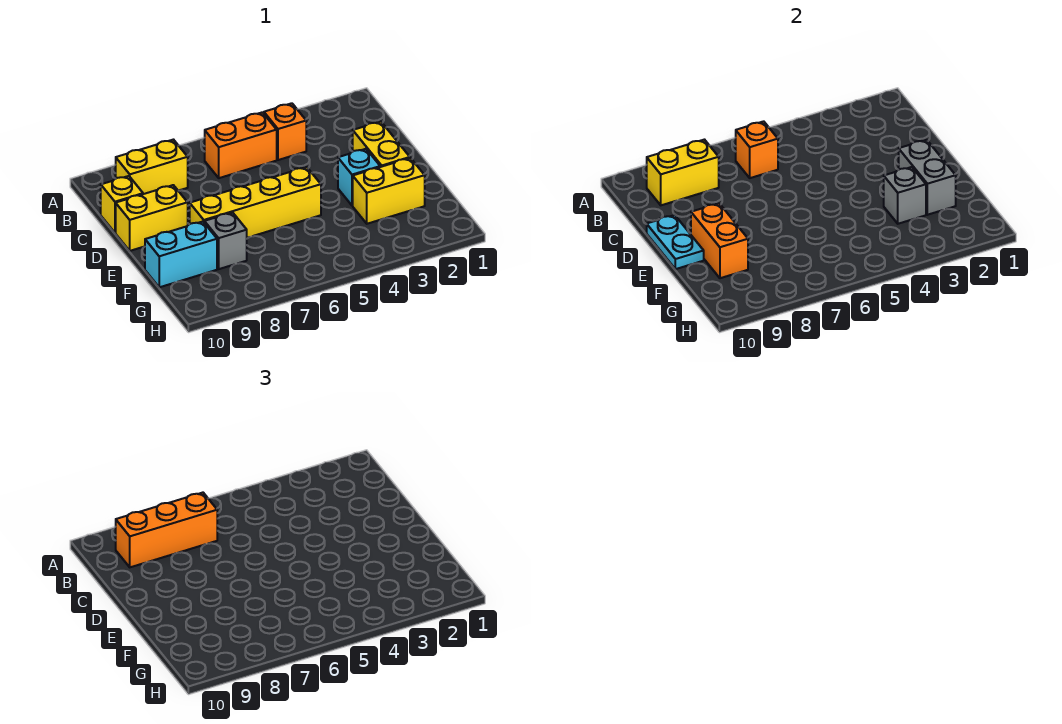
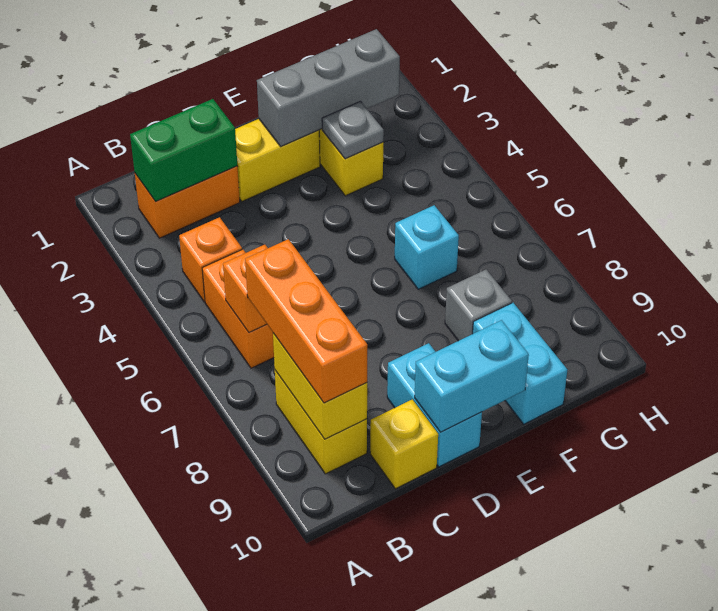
none -> green 1x2 brick [130,99,237,202]
yellow 1x2 brick [116,185,188,251] -> cyan 1x2 brick [387,343,482,467]
cyan 1x2 plate [647,215,704,269] -> cyan 1x2 brick [415,320,529,432]
grey 1x2 brick [899,140,956,215] -> grey 1x3 brick [257,29,400,147]
cyan 1x1 brick [338,149,380,206] -> cyan 1x1 brick moved to [395,205,459,289]
yellow 1x4 brick [190,167,321,238] -> none
orange 1x2 brick [691,203,748,278] -> orange 1x2 brick moved to [135,166,240,238]
grey 1x1 brick [884,167,926,224] -> grey 1x1 plate [322,101,384,159]

